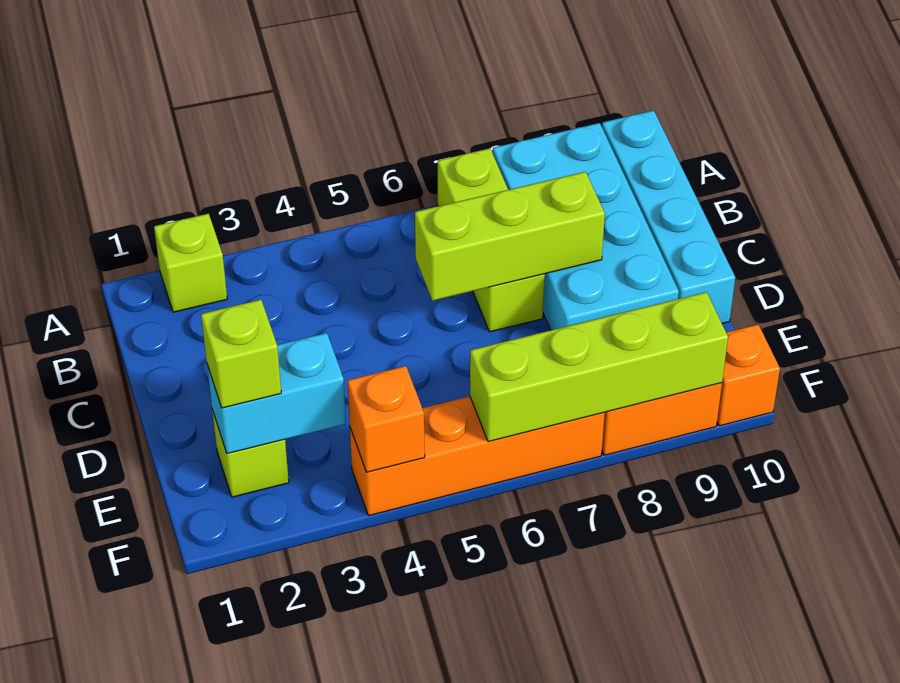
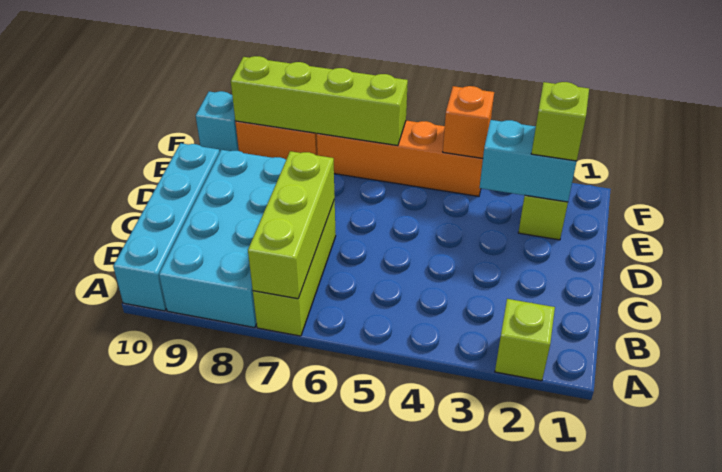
lime 1x3 brick [415,172,605,301] -> lime 1x3 brick turned to [248,151,335,299]
orange 1x1 brick [717,325,780,426] -> cyan 1x1 brick [196,91,239,151]

